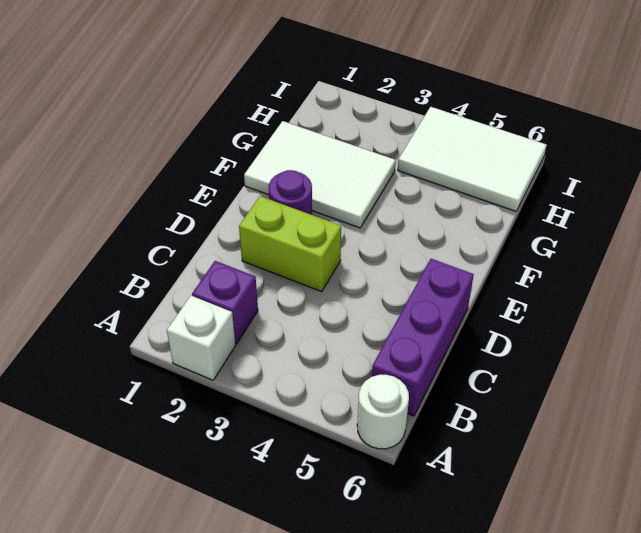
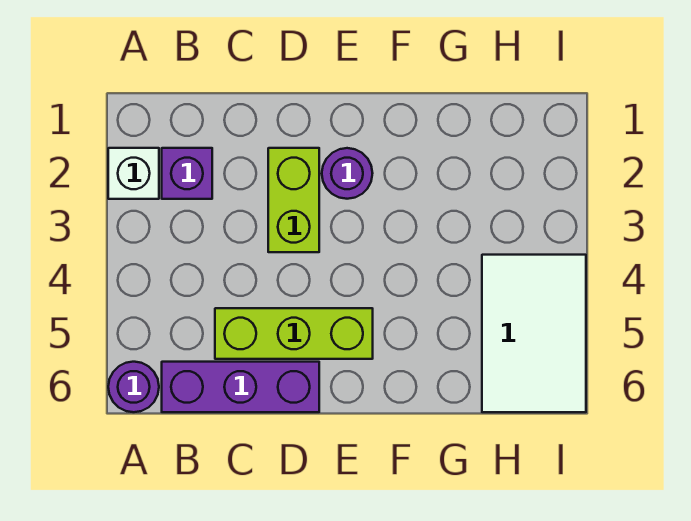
white 1x1 round brick [357,375,409,449] -> purple 1x1 round brick [108,362,159,412]
none -> lime 1x3 brick [215,308,373,359]
white 2x3 tile [244,121,396,228] -> none

